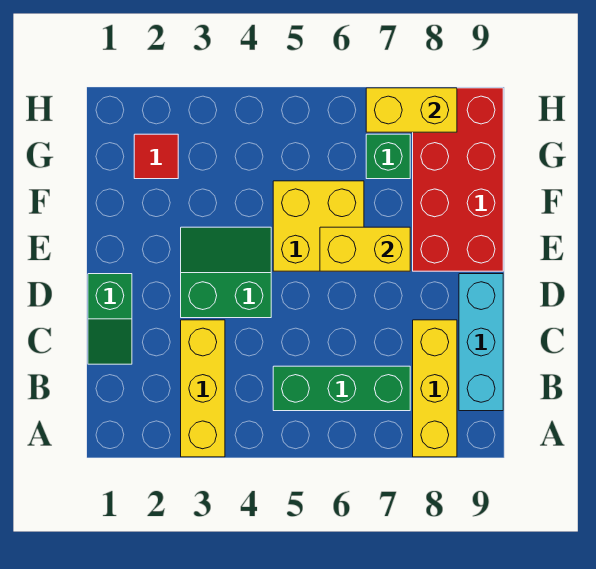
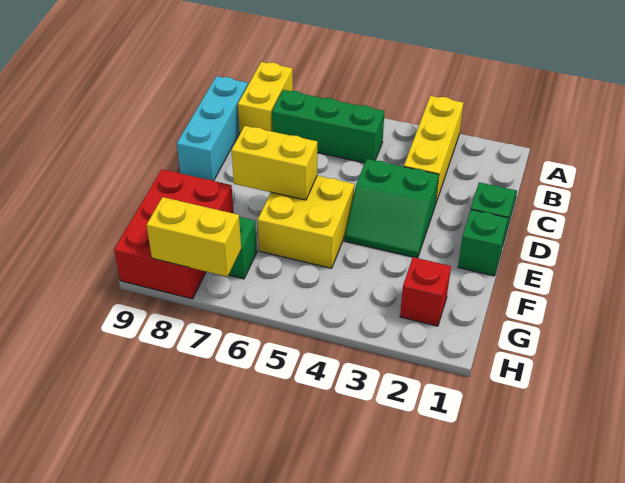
yellow 1x3 brick [413,320,457,457] -> yellow 1x2 brick [238,62,293,133]
none -> green 1x1 brick [458,210,508,276]
red 2x4 brick [413,88,503,271] -> red 2x3 brick [114,169,234,299]
red 1x1 tile [134,134,178,179] -> red 1x1 brick [400,257,451,326]

